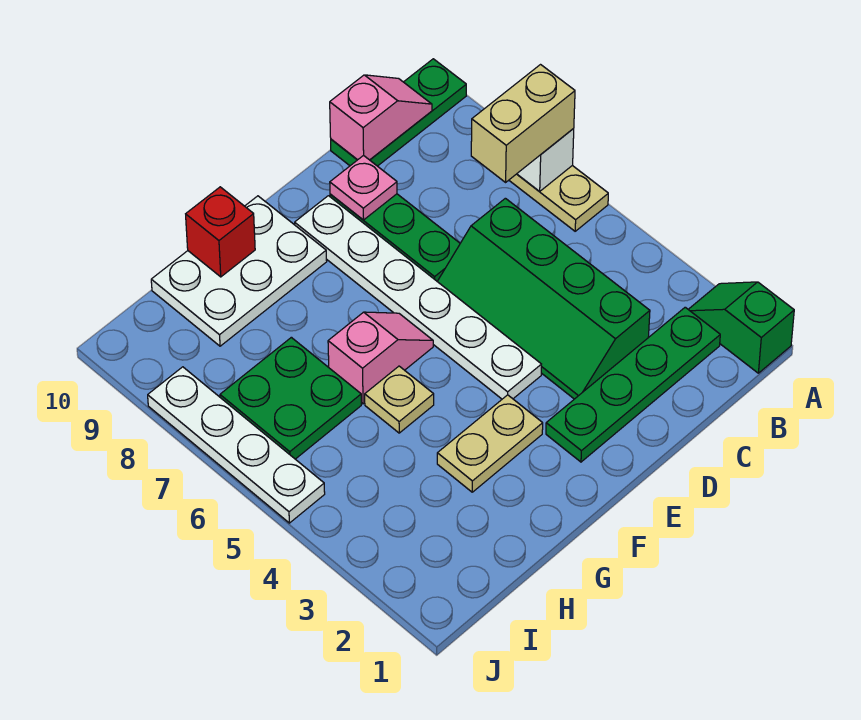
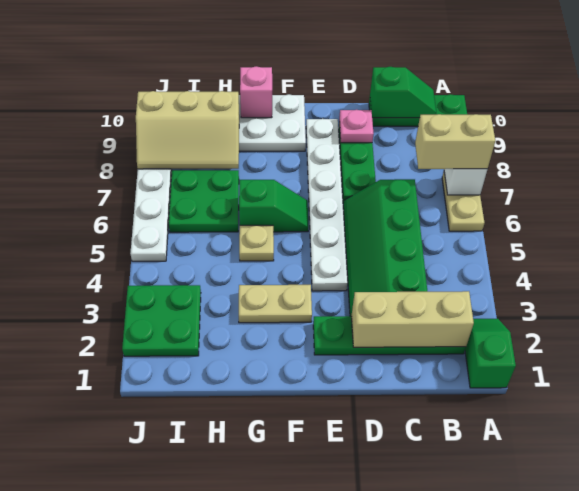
none -> tan 1x3 brick [351,291,474,347]
pink 1x2 slope [330,75,432,160] -> green 1x2 slope [370,67,436,118]
pink 1x2 slope [328,312,433,404] -> green 1x2 slope [239,180,308,232]
red 1x1 brick [186,187,255,277] -> pink 1x1 brick [240,66,272,118]
none -> tan 2x3 slope [136,91,239,169]
none -> green 2x2 plate [122,285,201,356]

